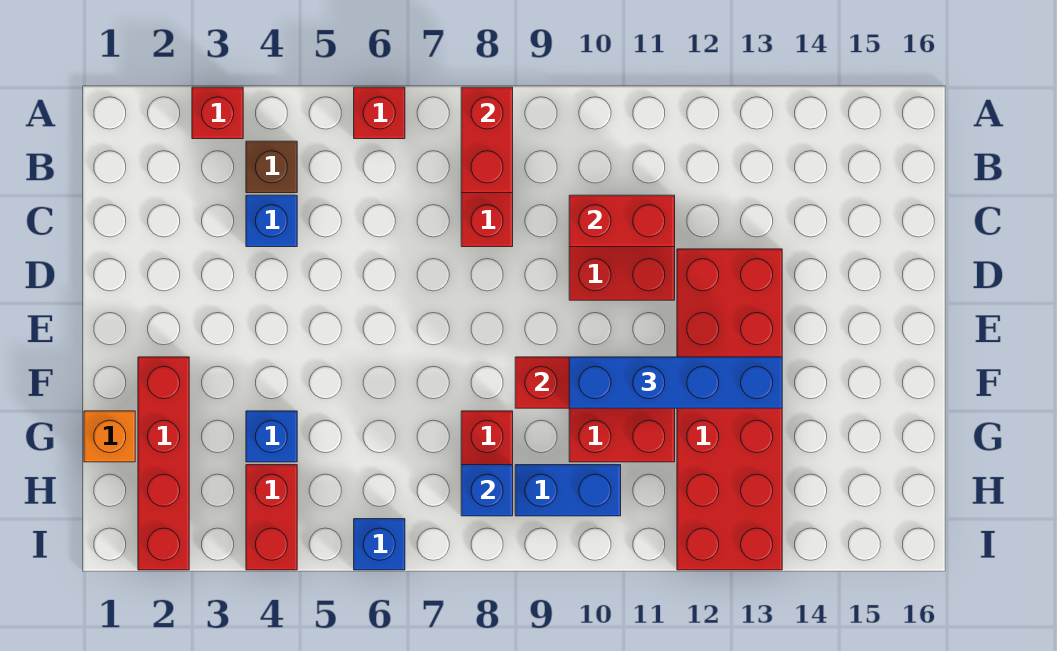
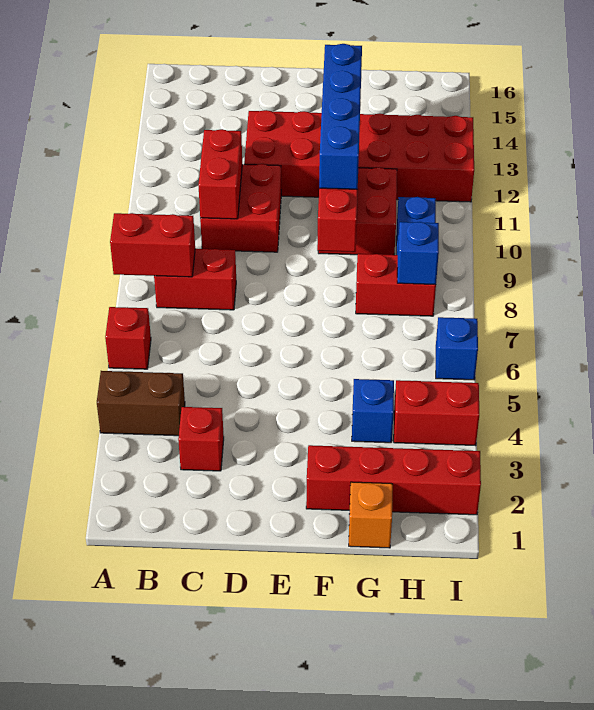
red 1x1 brick [192,87,243,139] -> red 1x1 brick moved to [178,407,224,471]
brown 1x1 brick [246,141,297,193] -> brown 1x2 brick [97,371,185,436]
blue 1x1 brick [246,195,297,247] -> none

